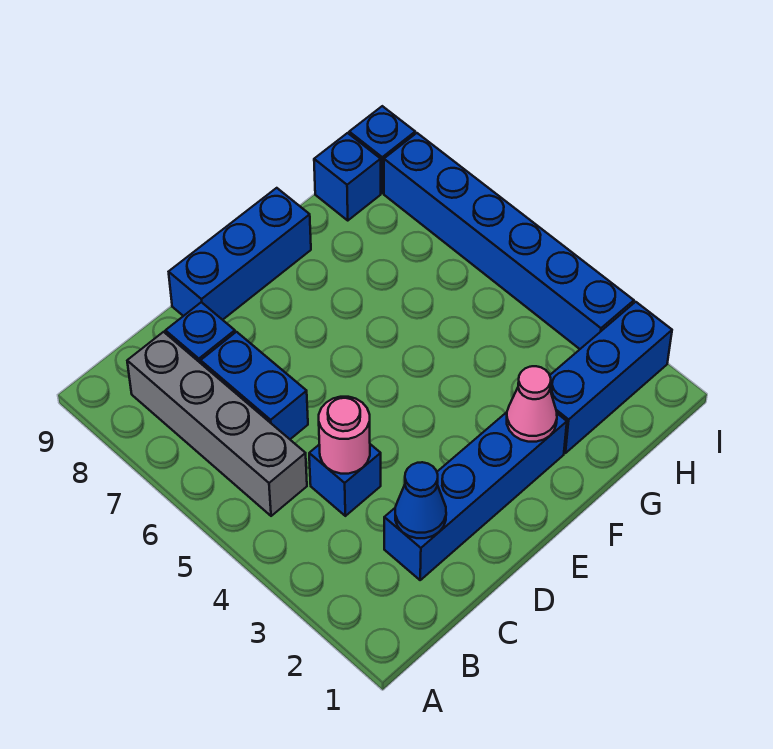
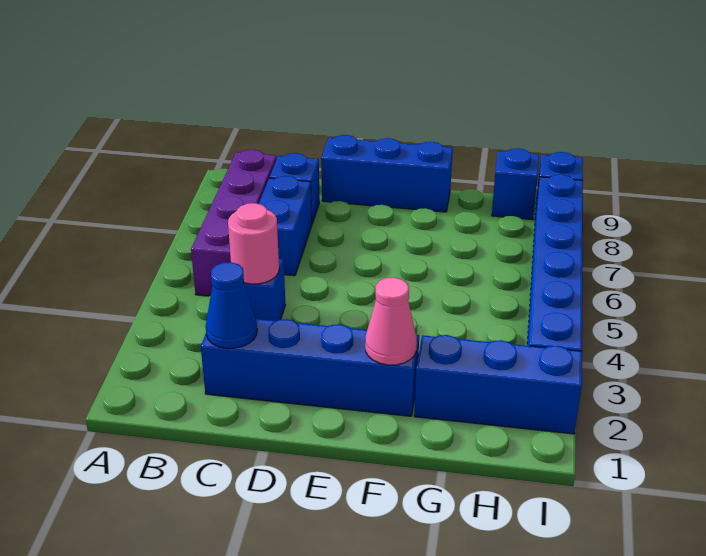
grey 1x4 brick [127,332,307,516] -> purple 1x4 brick [191,150,276,296]

